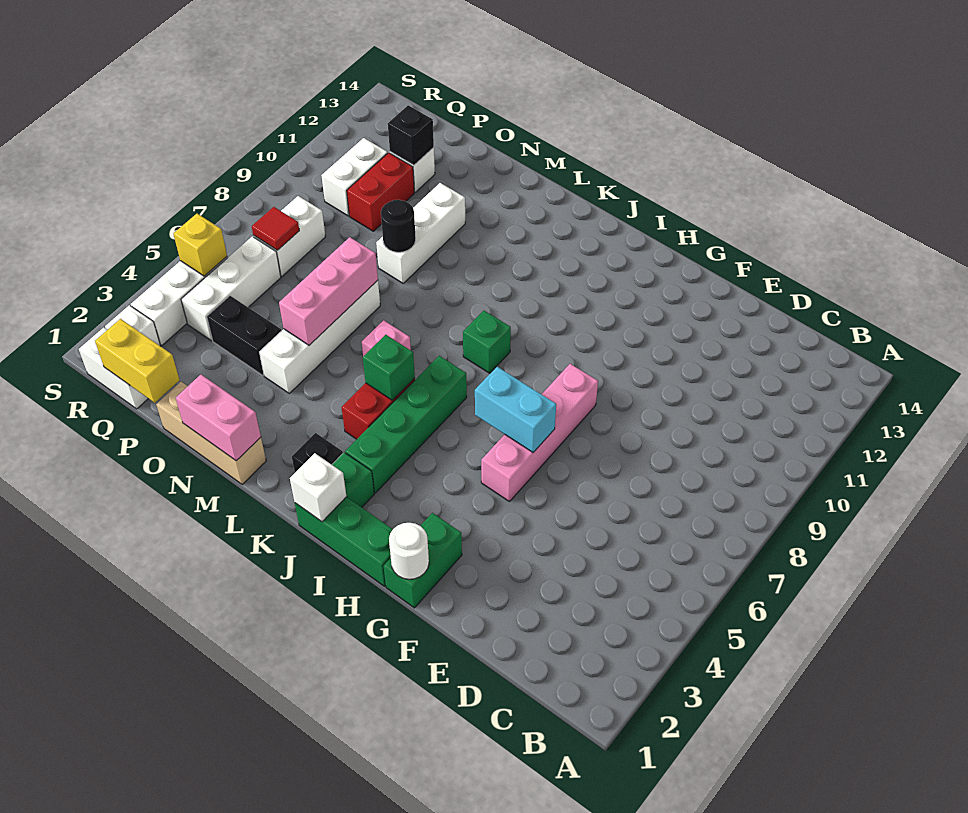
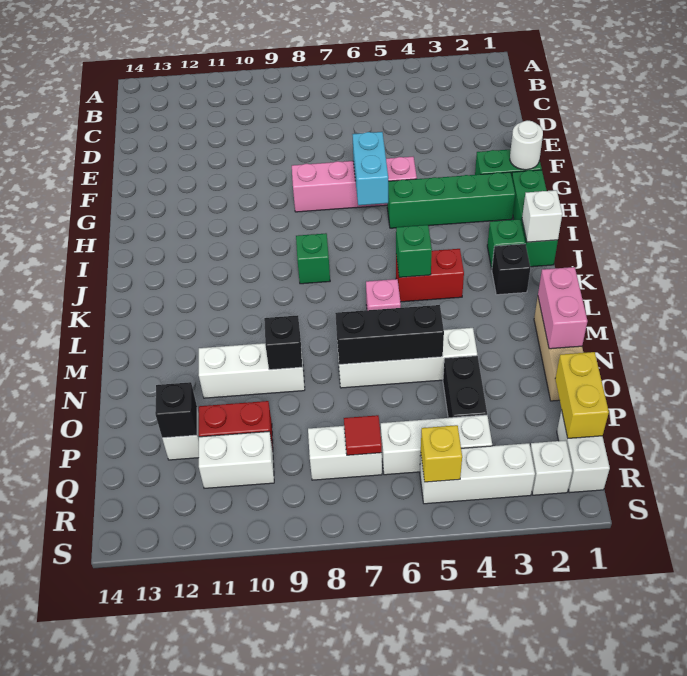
green 1x4 brick [345,356,467,493] -> green 1x4 brick moved to [387,172,515,228]
pink 1x3 brick [279,237,378,345] -> black 1x3 brick [335,305,444,365]
black 1x1 round brick [381,200,416,252] -> black 1x1 brick [264,315,302,370]

